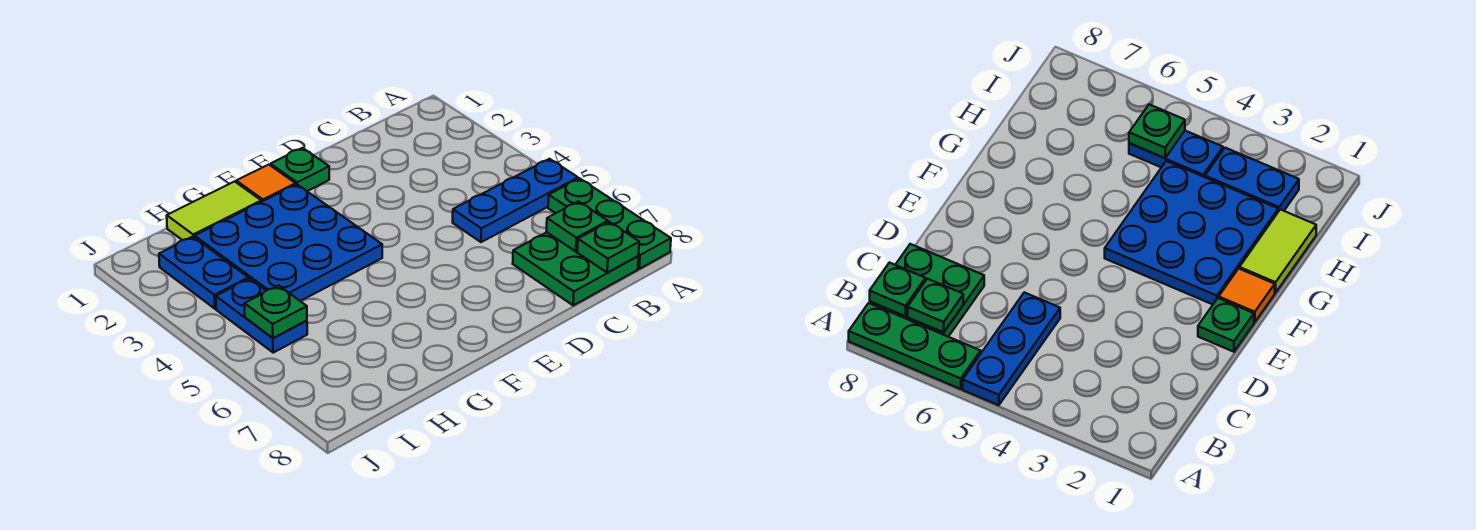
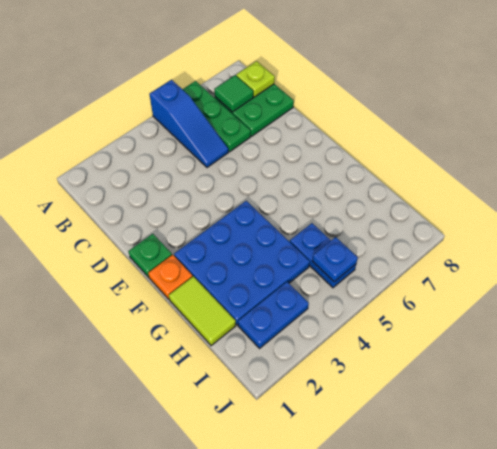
blue 1x3 plate [453,159,578,242] -> blue 1x3 slope [149,80,229,167]
green 1x3 plate [548,178,671,269] -> green 1x3 plate turned to [182,81,251,152]
green 1x1 plate [546,201,608,252] -> green 1x1 tile [214,75,253,112]
green 1x1 plate [577,222,639,273] -> lime 1x1 plate [236,61,275,97]
orange 1x1 tile [236,165,296,202] -> orange 1x1 plate [148,255,193,299]
blue 1x2 plate [216,279,307,353] -> blue 1x2 plate turned to [290,223,356,288]
green 1x1 plate [244,285,307,338] -> blue 1x1 plate [312,237,358,282]

